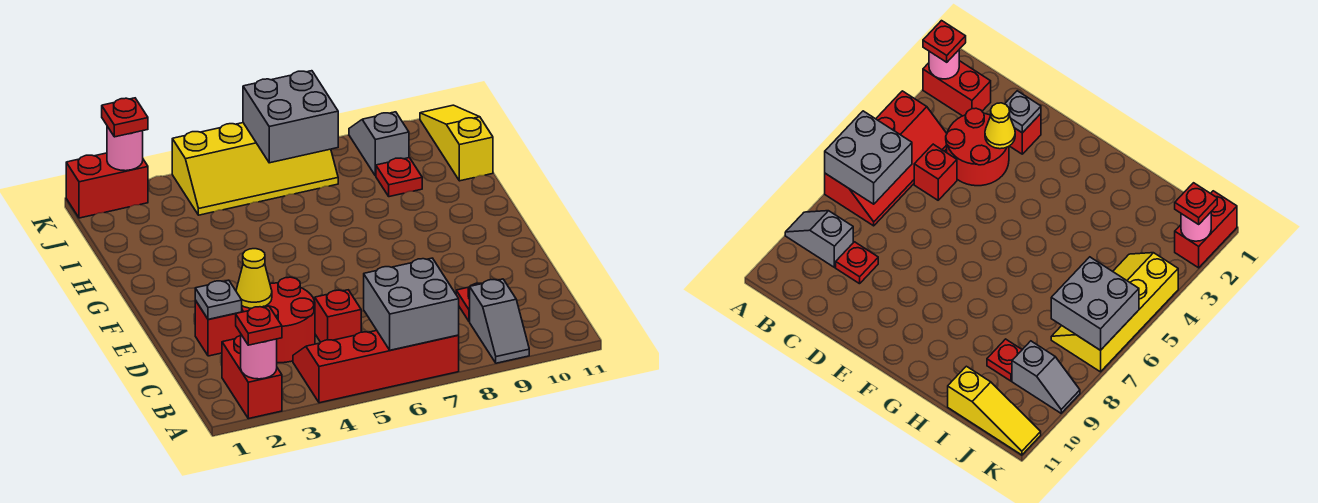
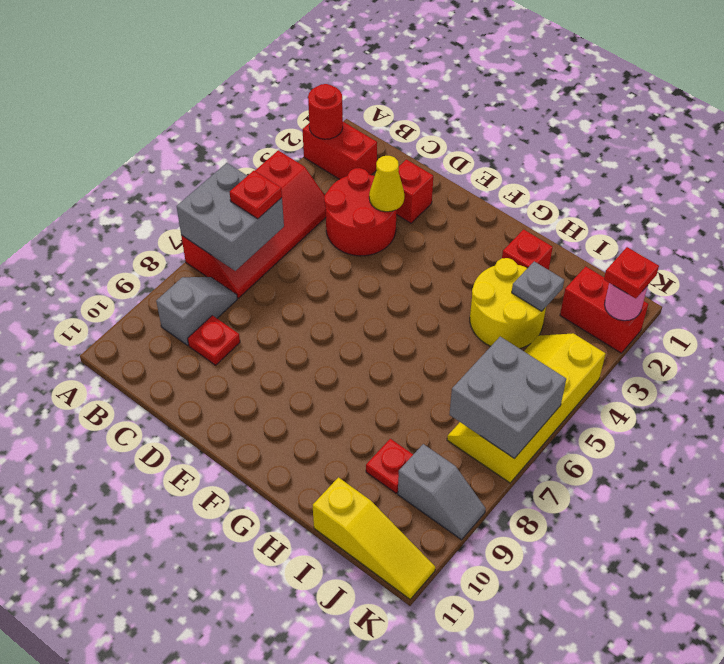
pink 1x1 round brick [241,335,277,379] -> red 1x1 round brick [308,84,343,139]
red 1x1 plate [236,306,282,345] -> red 1x1 plate moved to [230,171,282,219]
grey 1x2 slope [470,279,529,363] -> grey 1x2 slope turned to [156,277,237,345]
red 1x1 brick [315,290,361,342] -> red 1x1 brick moved to [502,229,553,270]
grey 1x1 plate [195,280,242,319] -> grey 1x1 plate moved to [512,261,564,311]
none -> yellow 2x2 round brick [470,258,546,349]
red 1x2 brick [66,153,148,218] -> red 1x2 brick turned to [560,266,648,353]

